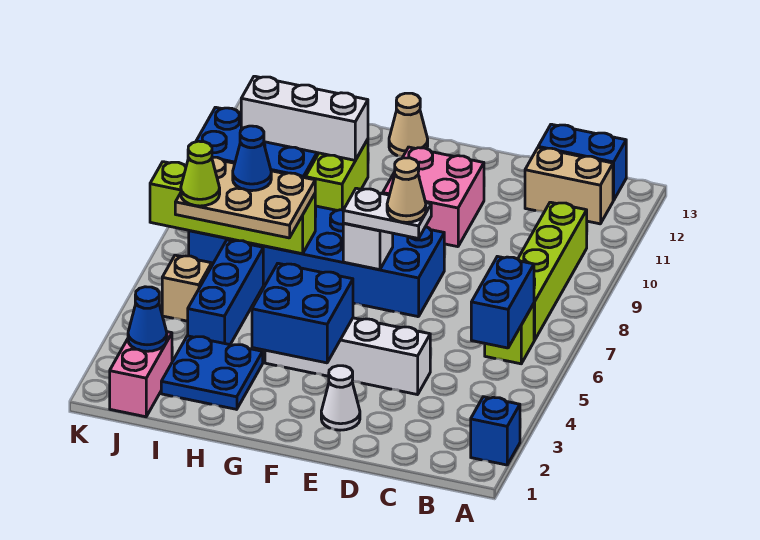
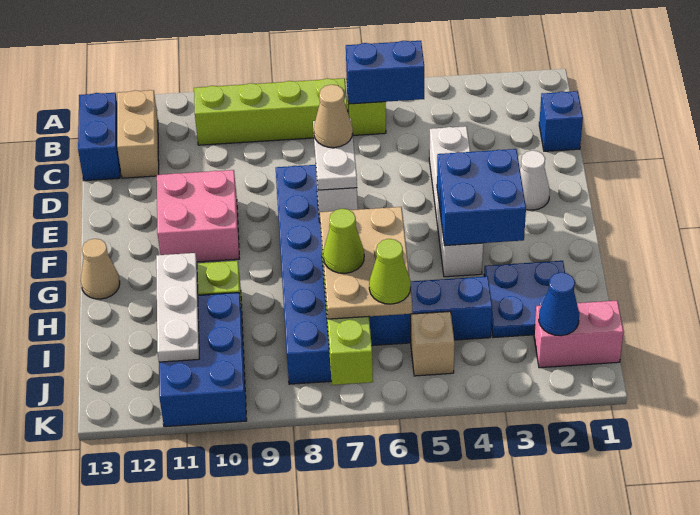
blue 1x1 brick [471,397,520,465] -> blue 1x1 brick moved to [539,91,583,151]
white 1x3 brick [241,76,368,160] -> white 1x3 plate [156,253,199,362]
blue 1x1 cone [233,126,271,191] -> lime 1x1 cone [323,209,364,273]

